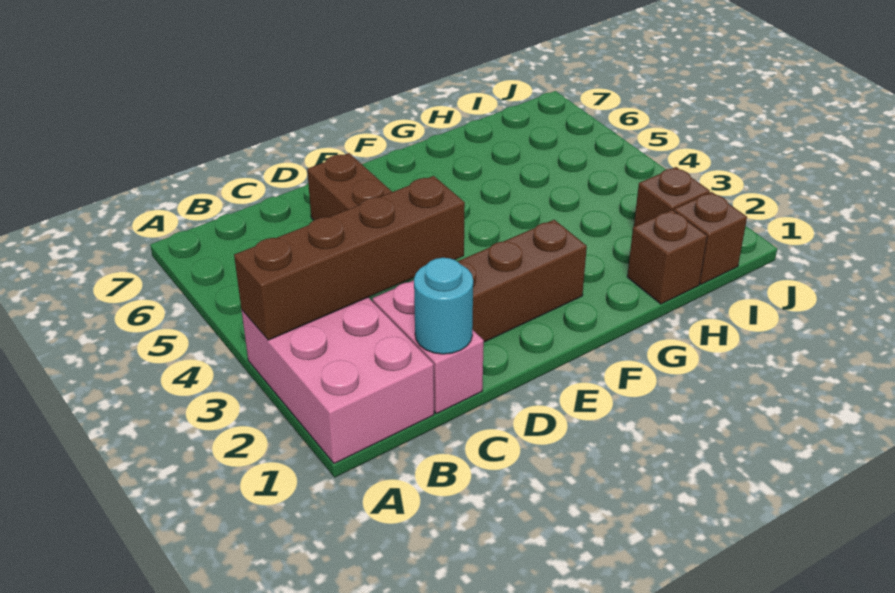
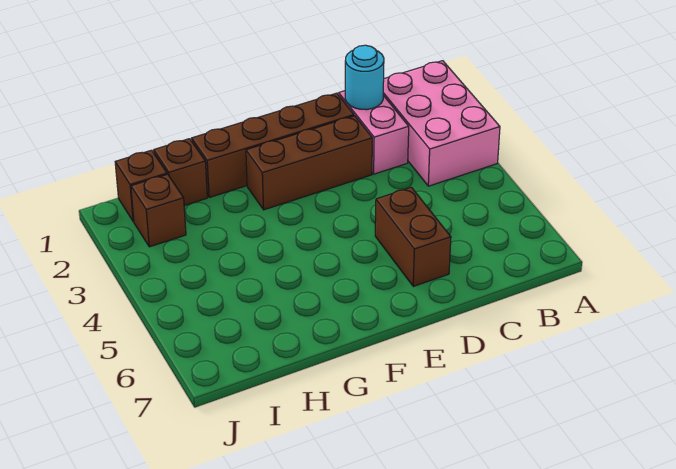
brown 1x4 brick [234,176,465,340] -> brown 1x4 brick moved to [192,93,354,197]

